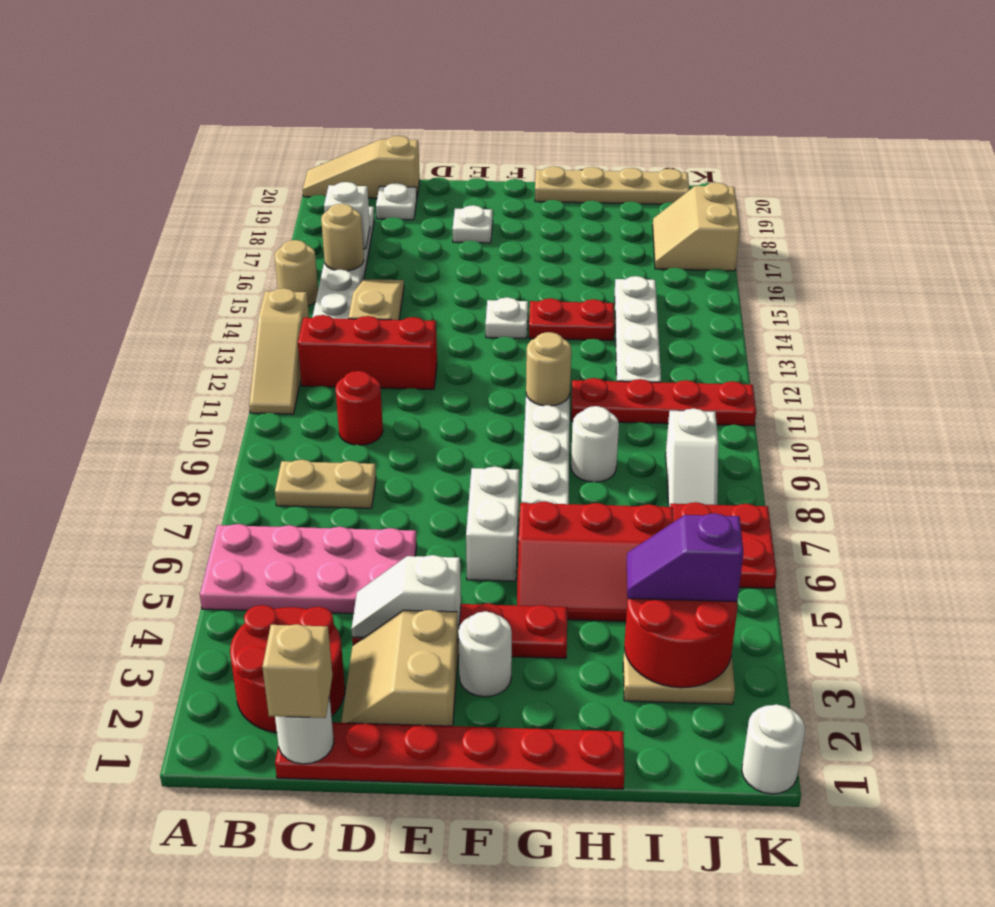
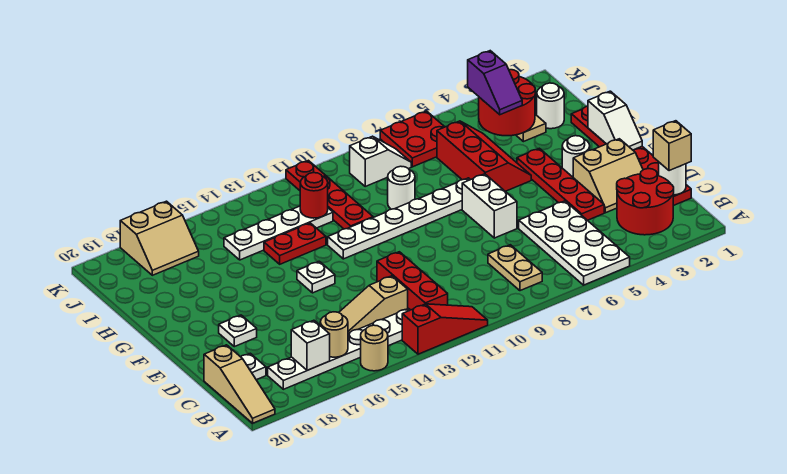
pink 2x4 plate [200,524,417,614] -> white 2x4 plate [519,201,630,285]
tan 1x3 slope [249,288,309,414] -> red 1x3 slope [402,304,488,354]
red 1x1 round brick [335,371,383,445] -> red 1x1 round brick moved to [300,173,328,218]
white 1x2 slope [351,555,461,638] -> white 1x2 slope moved to [588,91,642,150]
white 1x2 brick [466,466,519,581] -> white 1x2 brick turned to [462,174,517,238]
tan 1x1 round brick [526,332,571,406] -> none
red 1x2 plate [529,298,614,341] -> red 1x2 plate turned to [264,223,326,264]
tan 1x4 plate [535,166,689,204] -> none
white 1x1 round brick [742,704,805,794] -> white 1x1 round brick moved to [537,83,564,129]

